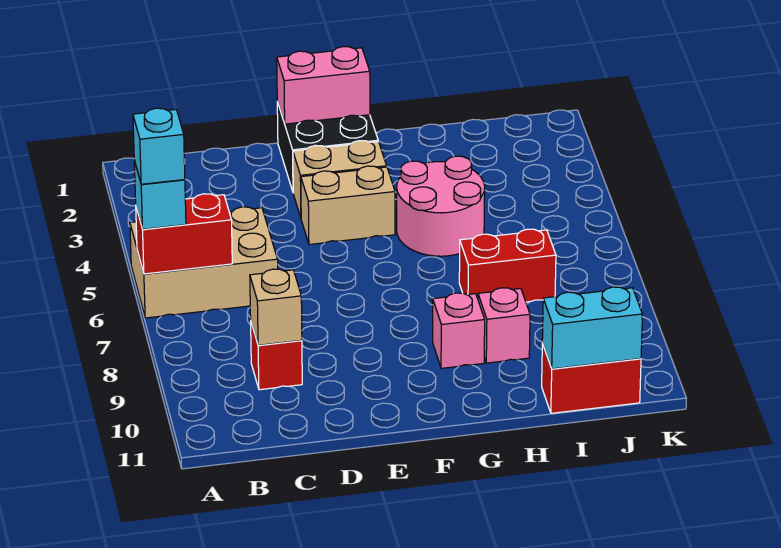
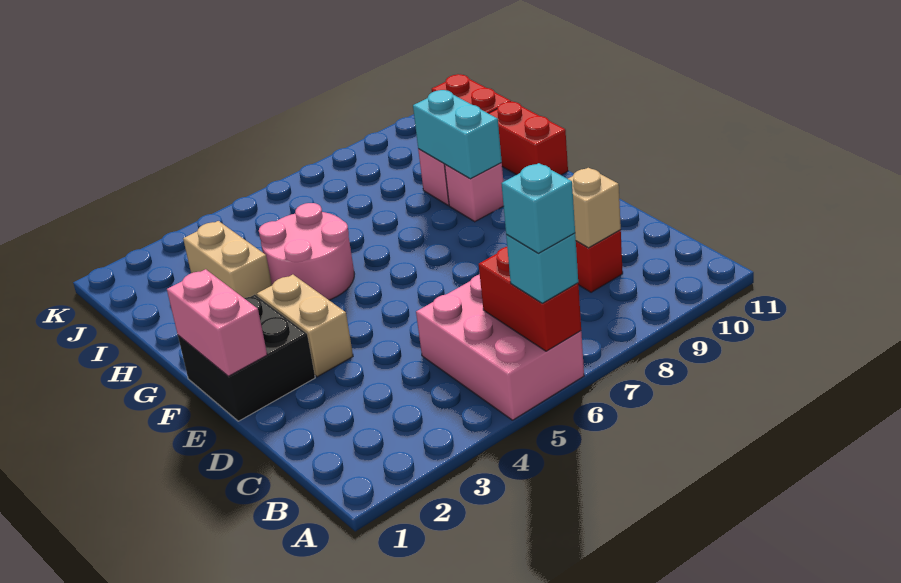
tan 2x3 brick [130,207,278,318] -> pink 2x3 brick [416,274,584,420]
tan 1x2 brick [301,166,395,245] -> tan 1x2 brick moved to [183,221,272,298]
red 1x2 brick [459,229,556,302] -> red 1x2 brick moved to [489,102,568,175]
cyan 1x2 brick [542,287,642,369] -> cyan 1x2 brick moved to [413,90,502,179]

